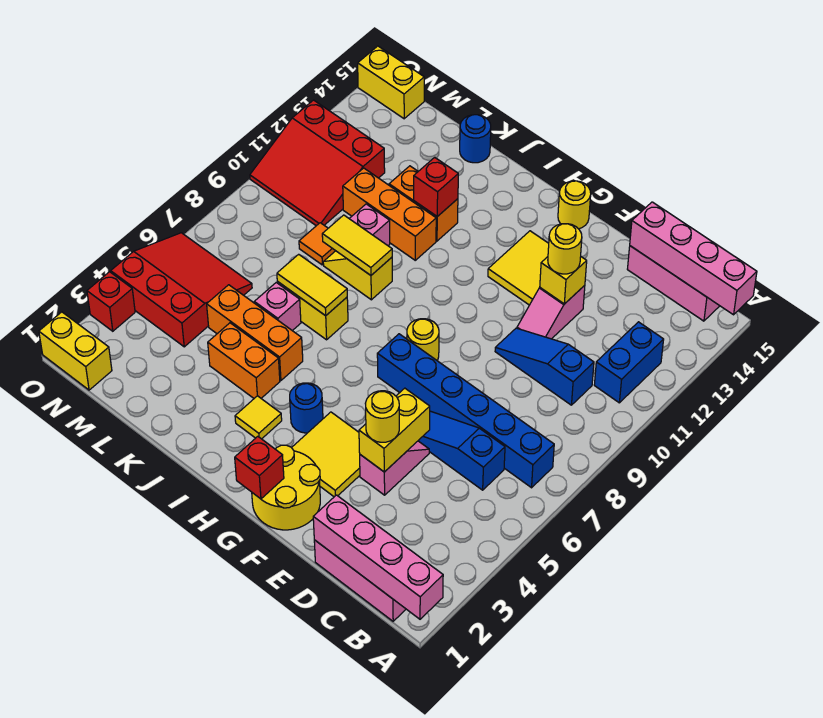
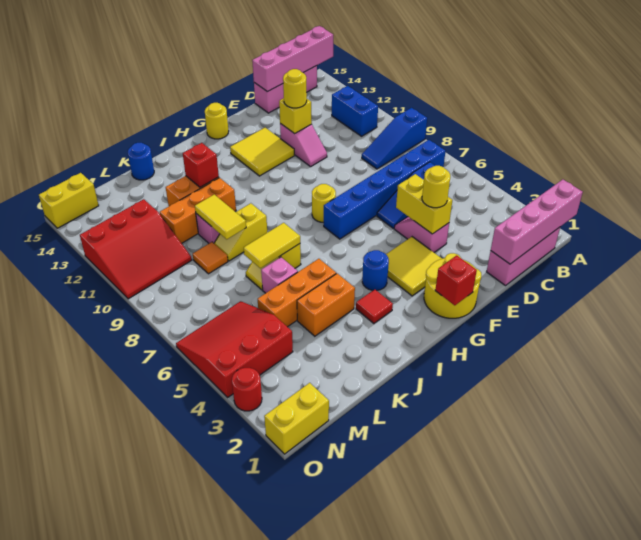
blue 1x3 slope [495,328,594,405] -> blue 1x3 slope moved to [362,108,427,169]
yellow 1x1 tile [235,396,282,439] -> red 1x1 tile [356,289,393,324]
yellow 1x2 tile [322,215,392,275] -> yellow 1x2 tile turned to [195,195,246,239]
red 1x1 brick [87,272,135,331] -> red 1x1 round brick [232,368,262,411]

